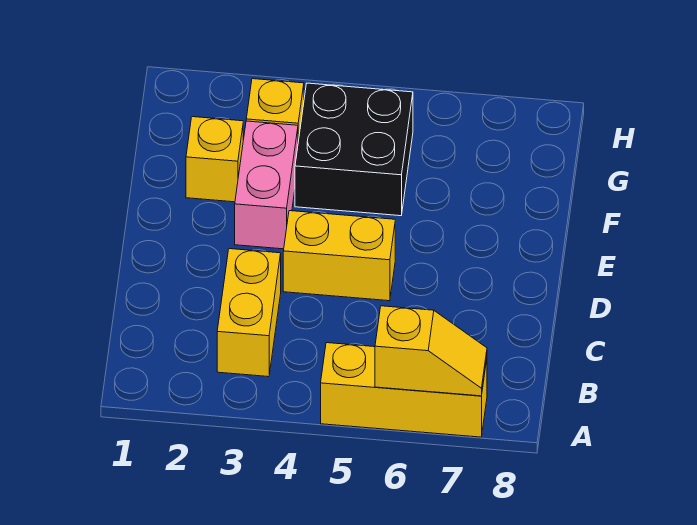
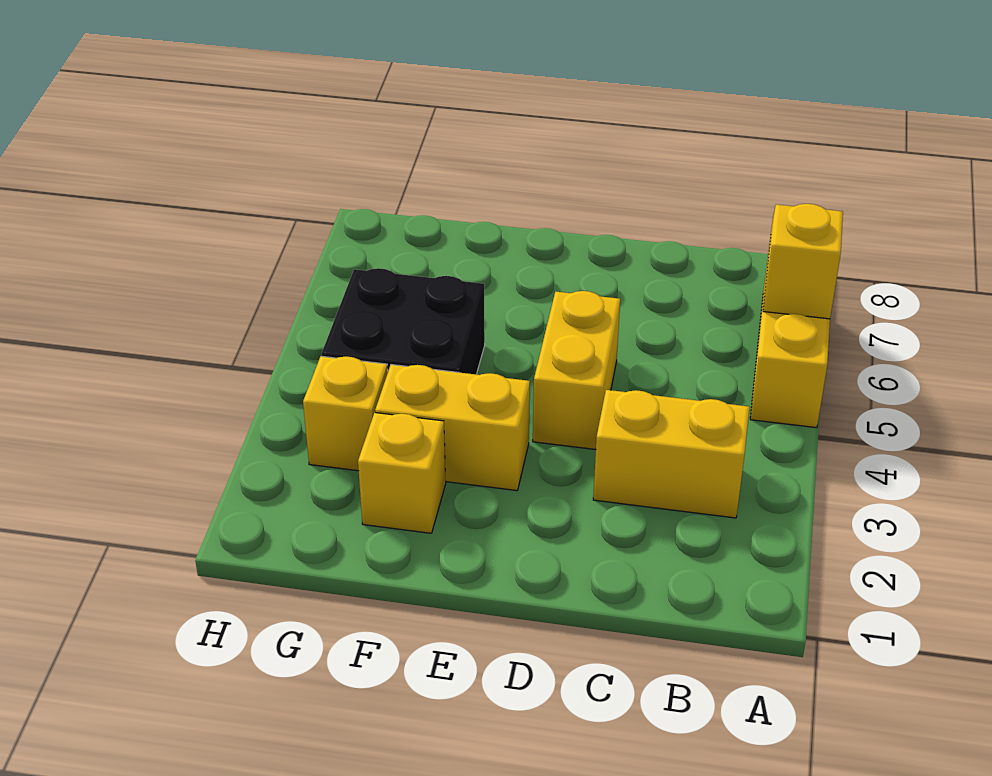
pink 1x2 brick [235,121,298,249] -> yellow 1x2 brick [375,365,530,491]

